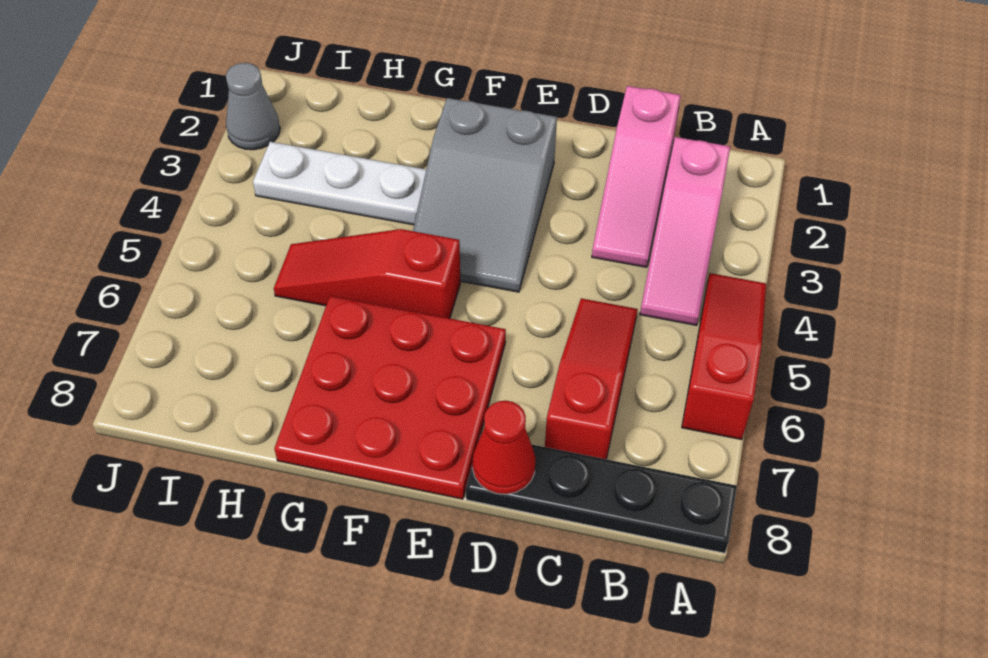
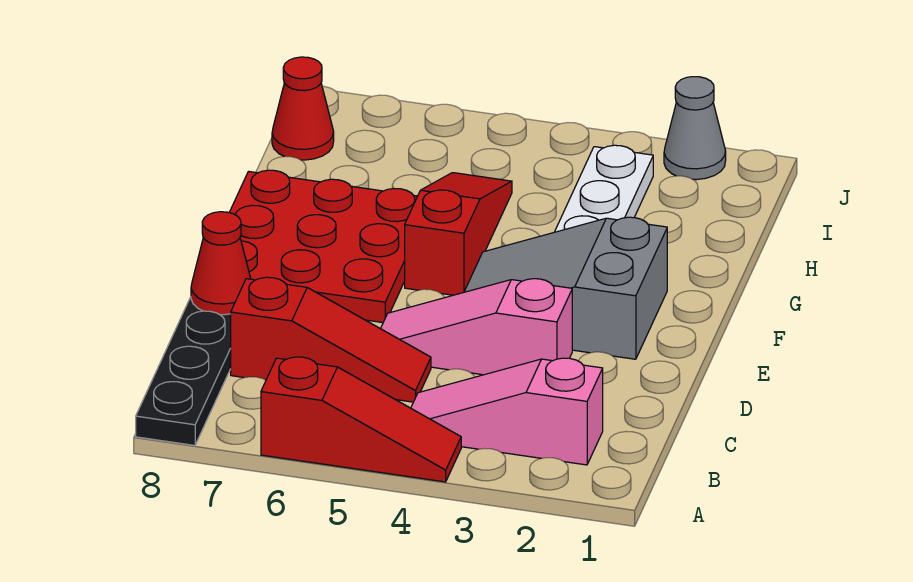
pink 1x3 slope [592,86,681,267] -> pink 1x3 slope moved to [381,279,572,375]
none -> red 1x1 cone [272,57,334,160]

